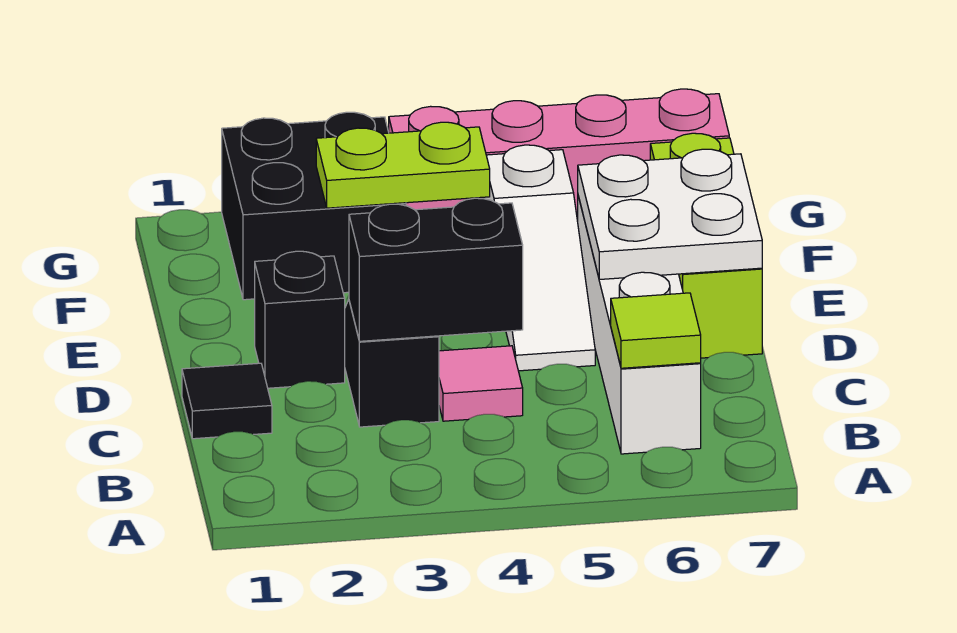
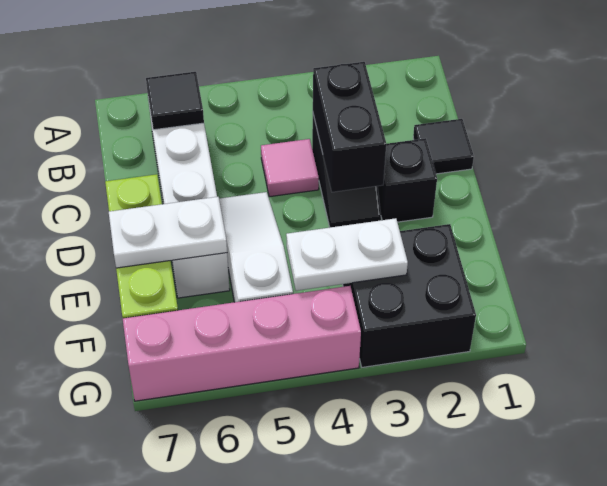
lime 1x1 tile [611,293,701,368] -> black 1x1 tile [146,72,204,130]
black 1x2 brick [349,198,523,341] -> black 1x2 brick turned to [313,62,386,192]
white 2x2 plate [578,149,762,280] -> white 1x2 plate [109,197,227,268]
lime 1x2 plate [316,122,490,208] -> white 1x2 plate [286,218,408,291]

